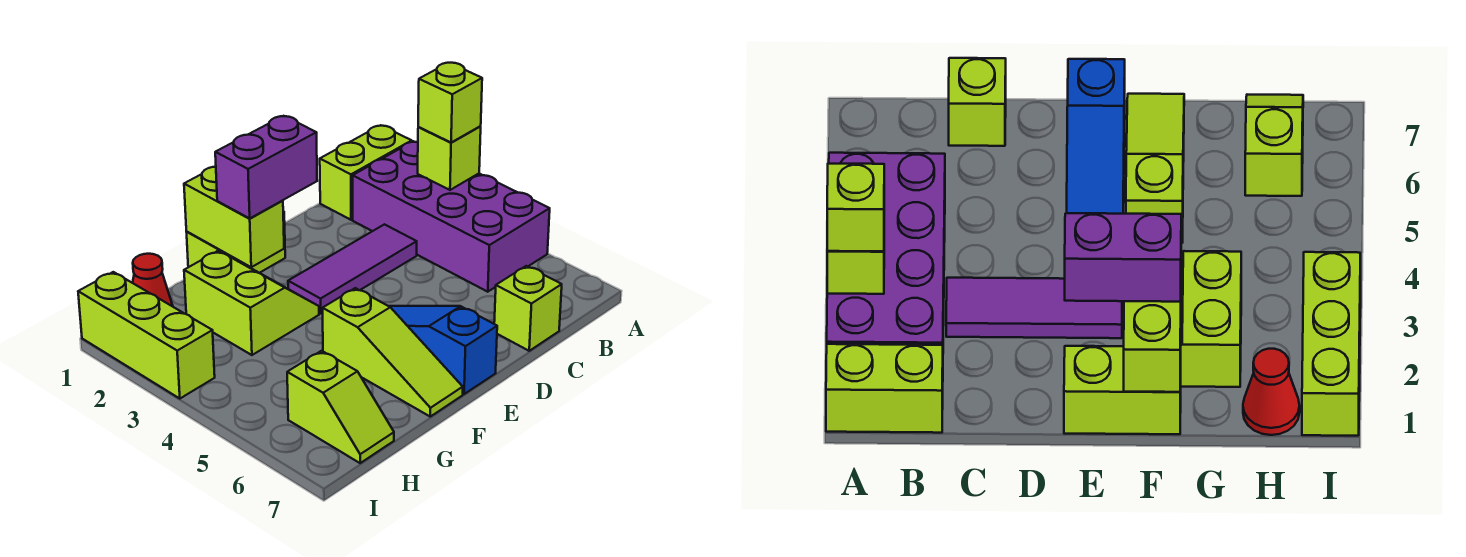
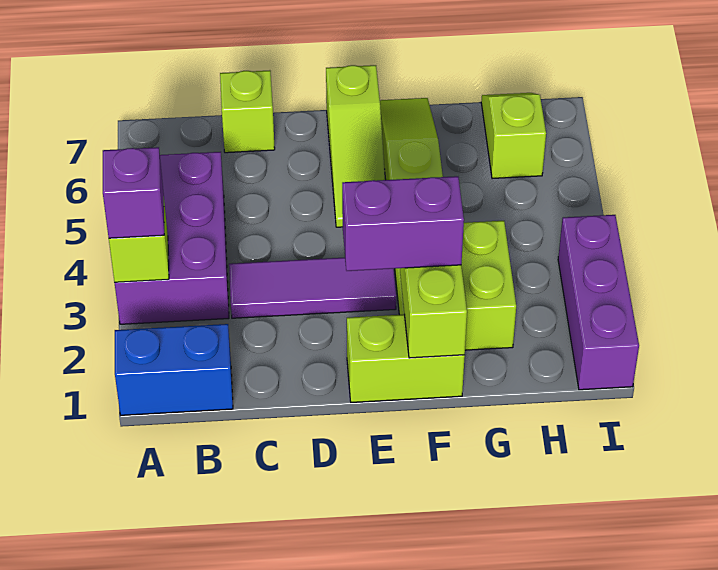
lime 1x2 brick [320,125,412,220] -> blue 1x2 brick [115,324,233,415]
purple 2x4 brick [353,141,550,292] -> purple 2x3 brick [115,152,229,324]
lime 1x1 brick [418,63,482,143] -> purple 1x1 brick [103,147,164,238]
blue 1x3 slope [389,306,497,394] -> lime 1x3 slope [326,65,385,227]
red 1x1 cone [133,254,173,307] -> none
lime 1x3 brick [78,272,215,399] -> purple 1x3 brick [558,215,639,390]

